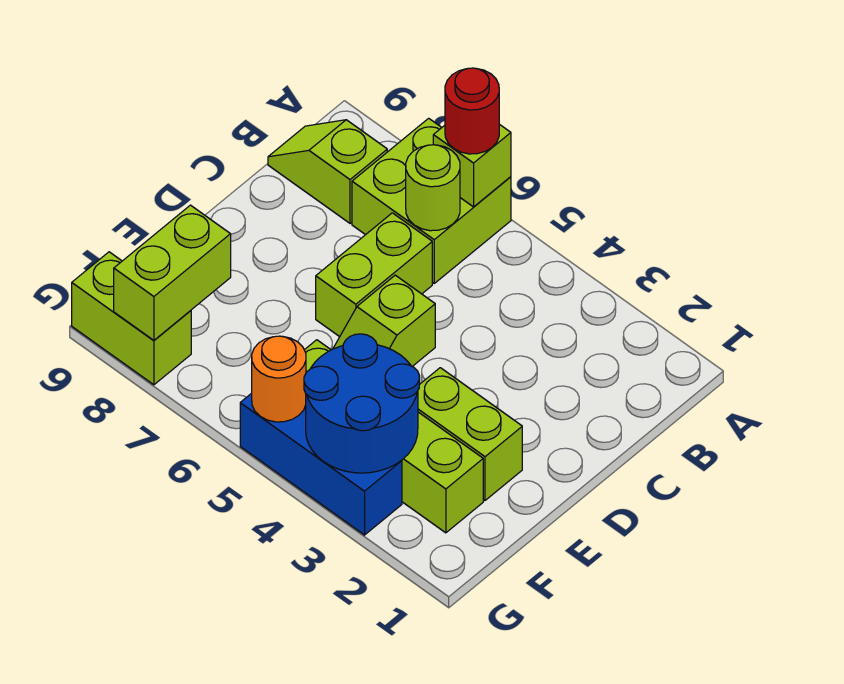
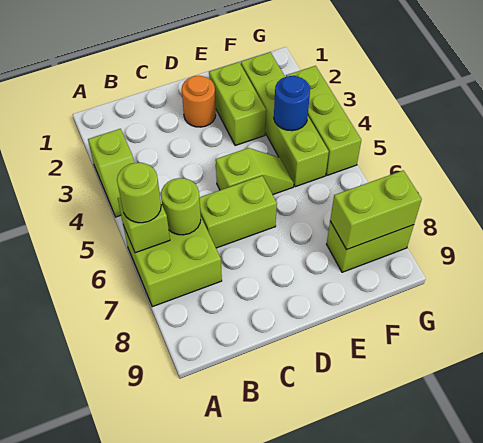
red 1x1 round brick [445,68,499,154] -> lime 1x1 round brick [117,163,161,223]
lime 1x2 slope [268,120,387,223] -> lime 1x2 slope moved to [88,129,135,217]
blue 2x2 round brick [304,334,420,473] -> blue 1x1 round brick [274,76,310,131]
blue 1x3 brick [240,393,402,535] -> lime 1x3 brick [286,66,361,175]
orange 1x1 round brick [252,336,306,422] -> orange 1x1 round brick moved to [182,76,216,127]
lime 1x2 brick [72,252,191,385] -> lime 1x2 brick turned to [327,221,414,272]

